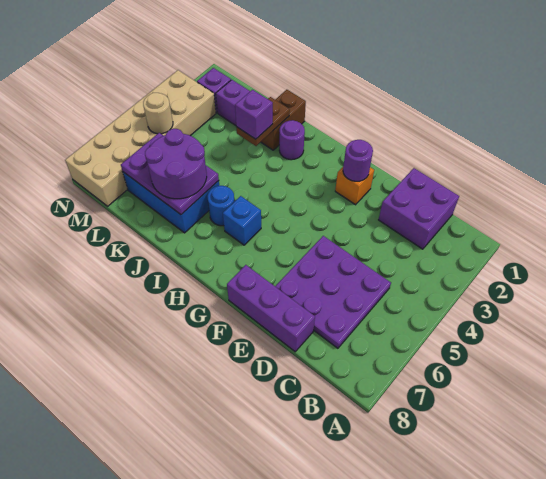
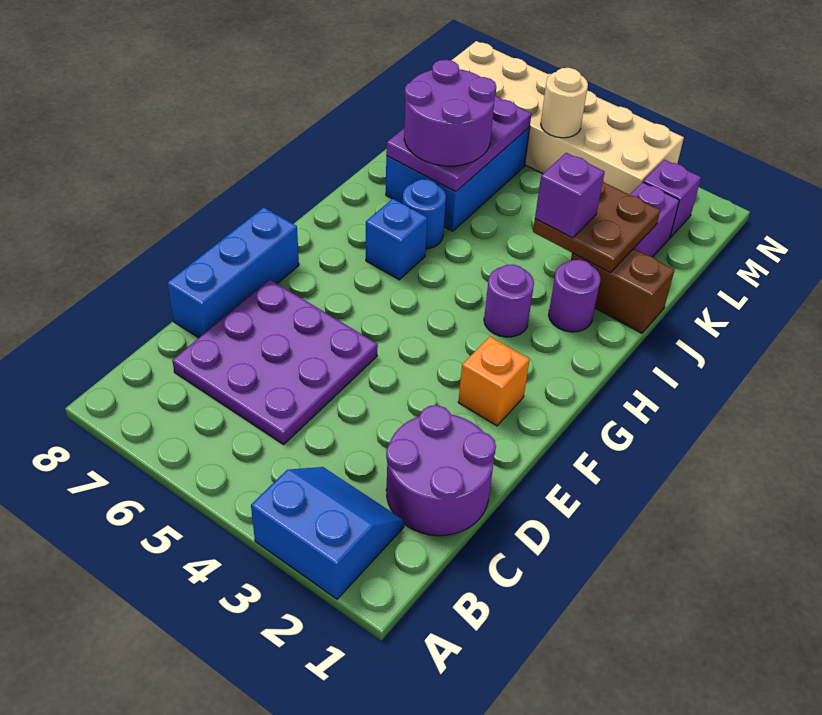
none -> blue 2x2 slope [251,467,404,599]
purple 2x2 brick [379,168,459,249] -> purple 2x2 round brick [386,405,496,536]
purple 1x3 brick [227,265,315,352] -> blue 1x3 brick [167,207,299,338]
purple 1x1 round brick [343,140,373,181] -> purple 1x1 round brick moved to [484,265,534,337]
brown 1x2 plate [236,97,290,146] -> brown 2x2 plate [533,181,660,273]

